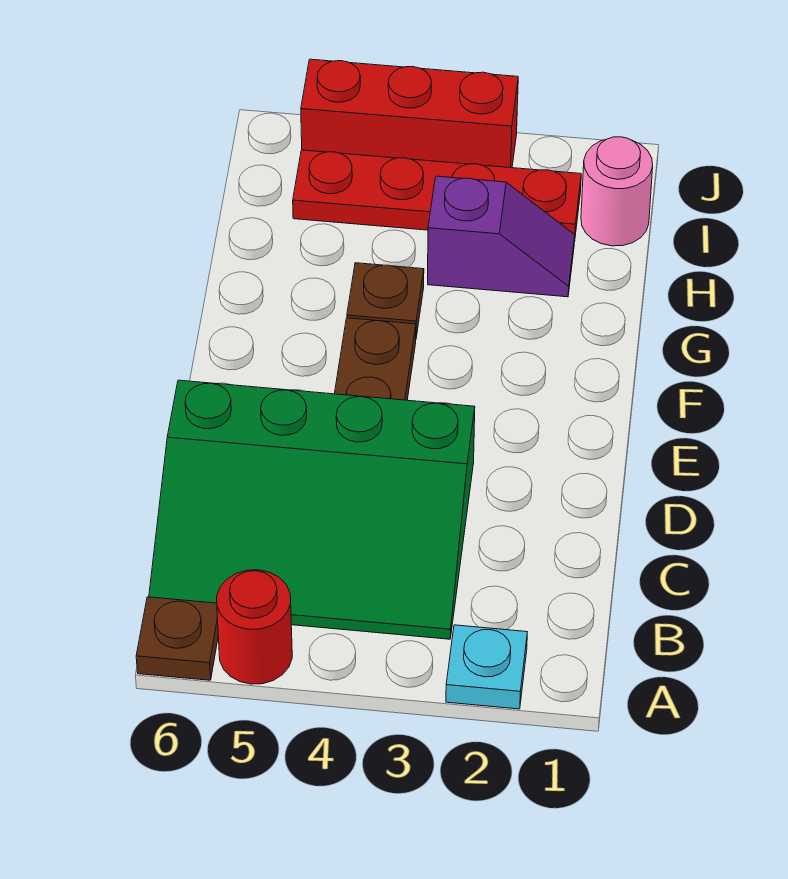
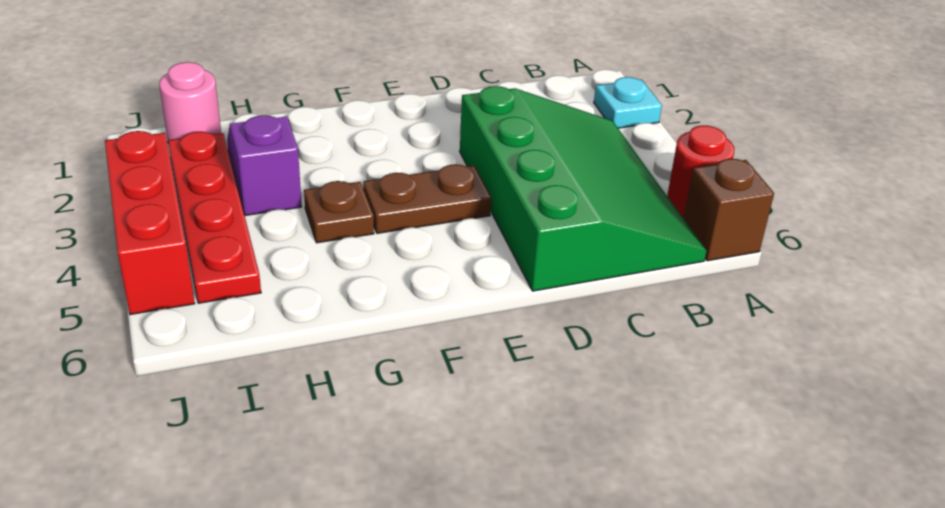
brown 1x1 plate [136,597,218,680] -> brown 1x1 brick [683,159,774,261]

